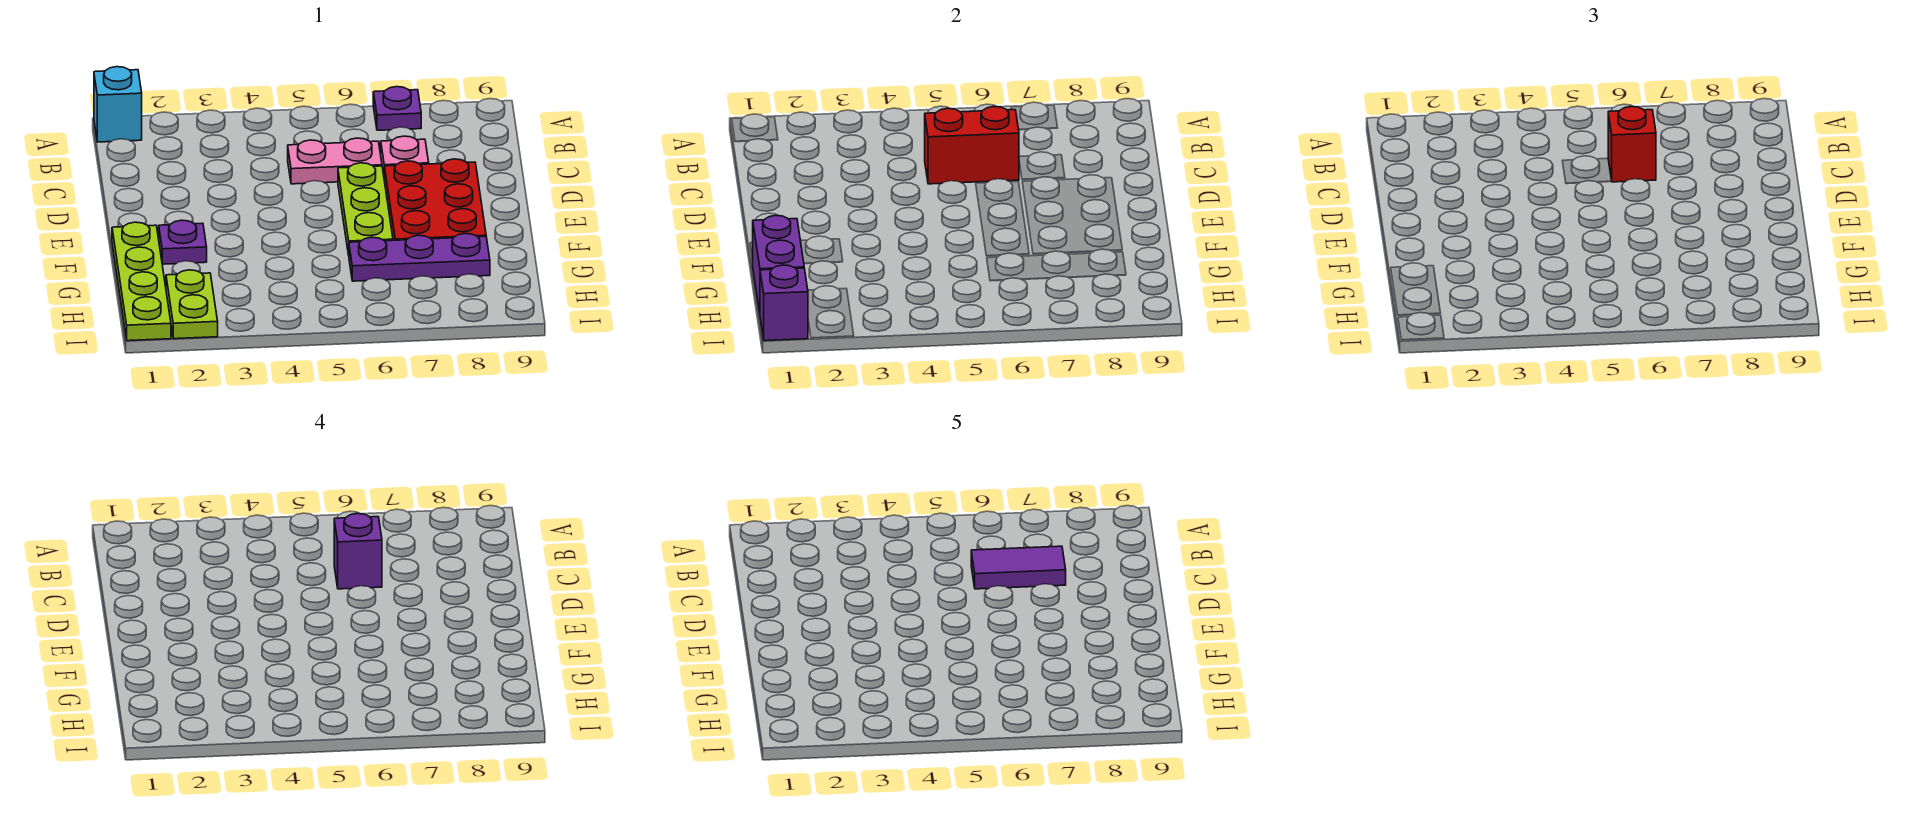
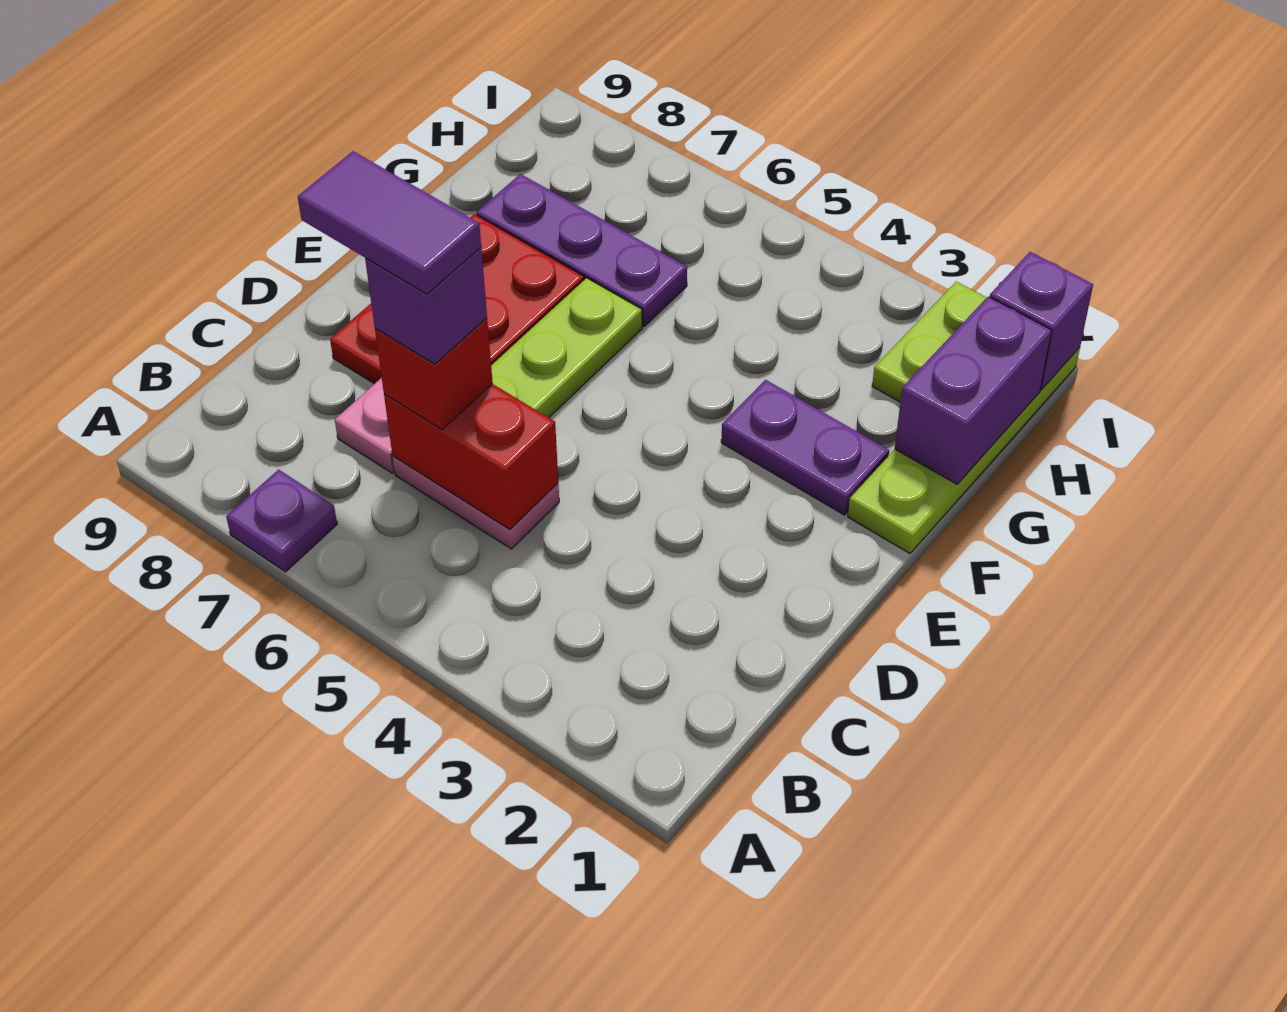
cyan 1x1 brick [94,67,142,142] -> none
purple 1x1 plate [159,220,207,264] -> purple 1x2 plate [721,380,889,515]

